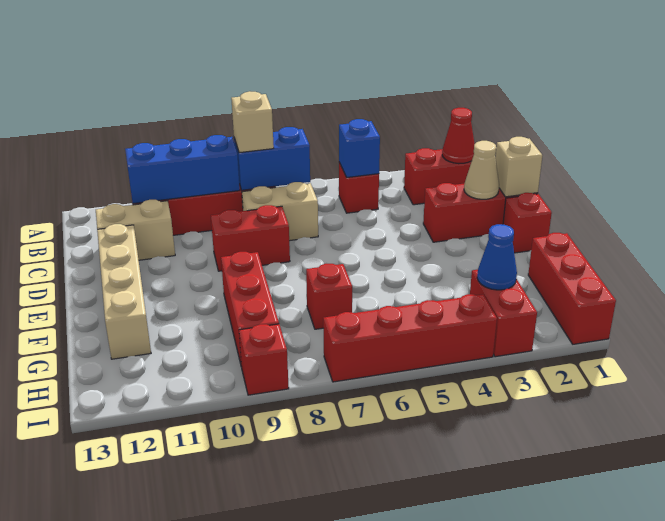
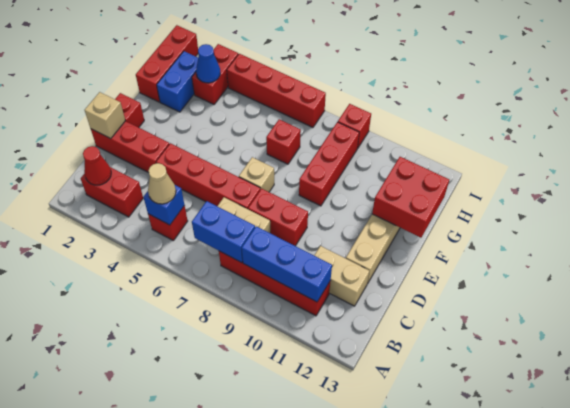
tan 1x1 brick [231,91,274,153] -> tan 1x1 brick moved to [239,157,274,192]
tan 1x1 cone [464,141,499,199] -> tan 1x1 cone moved to [148,163,176,204]
none -> red 1x4 brick [156,143,260,209]
none -> red 2x2 brick [372,157,449,238]
none -> blue 1x2 brick [157,51,198,112]

